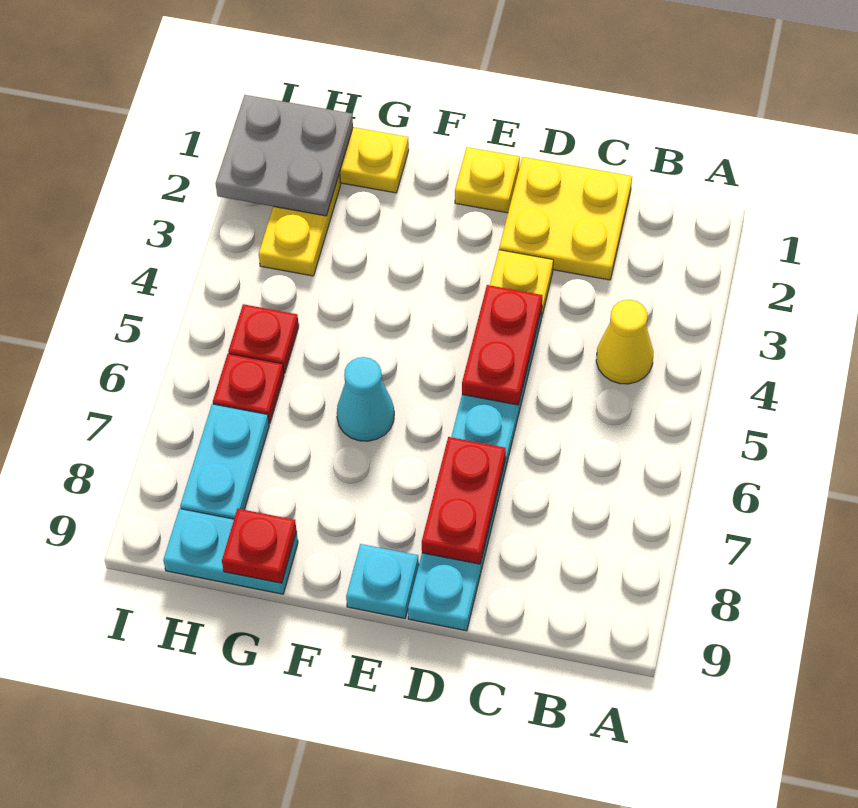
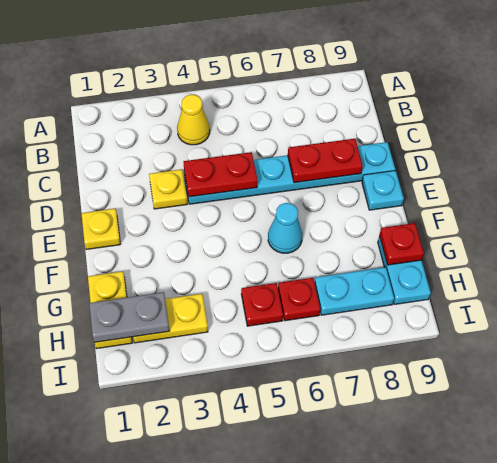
yellow 2x2 plate [499,157,632,280] -> none
grey 2x2 plate [216,95,353,216] -> grey 1x2 plate [89,292,170,342]

